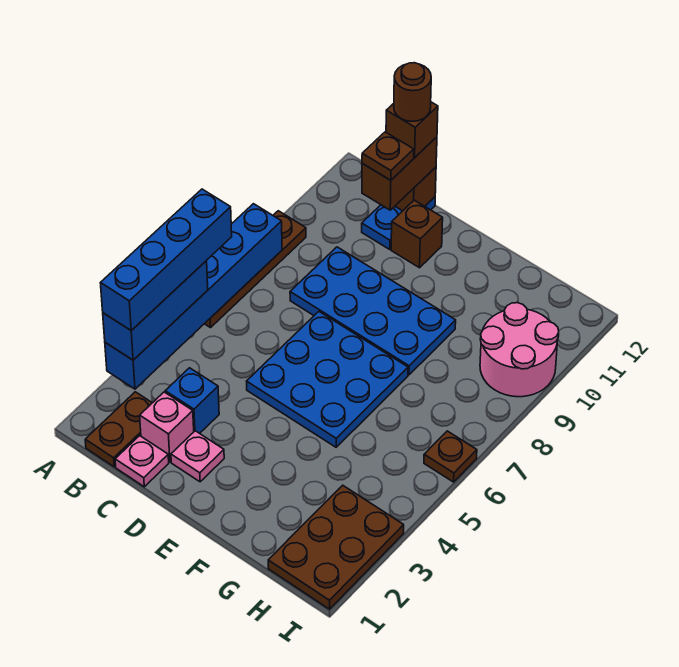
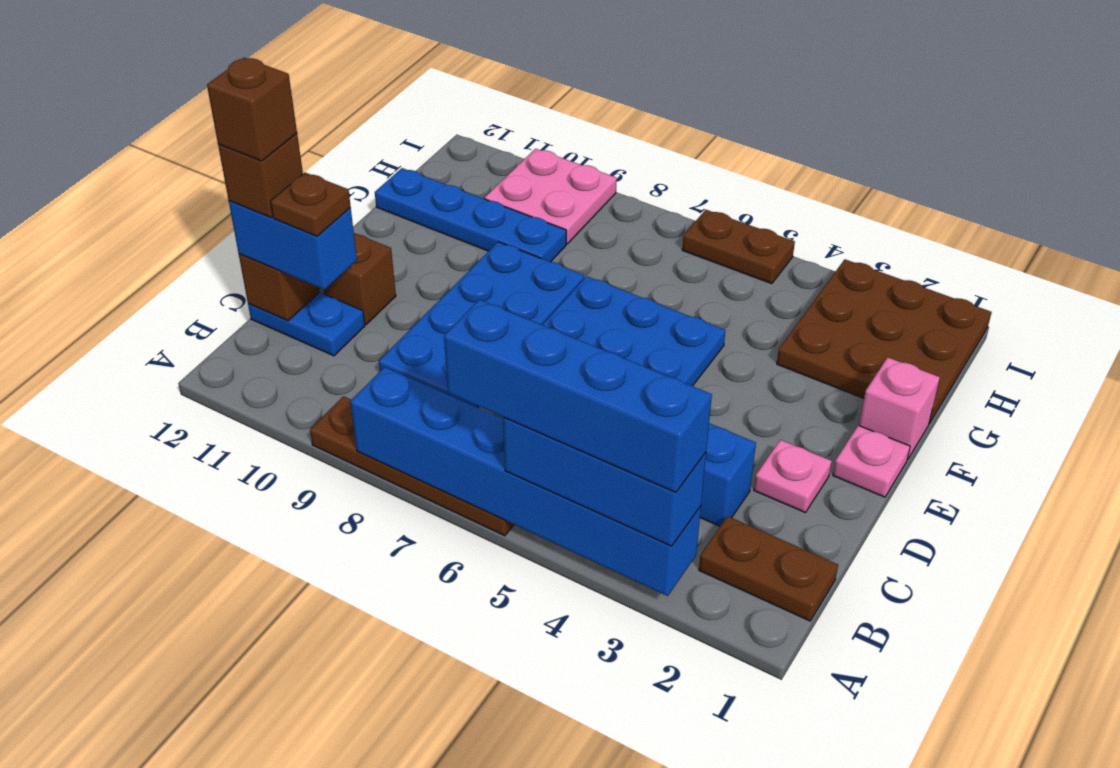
pink 1x1 plate [115,436,169,487] -> pink 1x1 plate moved to [833,425,910,497]
pink 1x1 brick [140,392,194,462] -> pink 1x1 brick moved to [859,358,940,460]
brown 1x2 brick [362,137,437,210] -> blue 1x2 brick [229,201,357,290]
brown 1x1 round brick [394,63,431,121] -> brown 1x1 brick [207,58,297,161]
none -> blue 1x4 plate [375,168,566,262]
brown 2x3 plate [268,485,404,609] -> brown 3x3 plate [777,259,992,424]
pink 2x2 round brick [480,303,559,397] -> pink 2x2 plate [485,149,617,244]
brown 1x1 plate [424,431,477,482] -> brown 1x2 plate [682,210,795,284]

